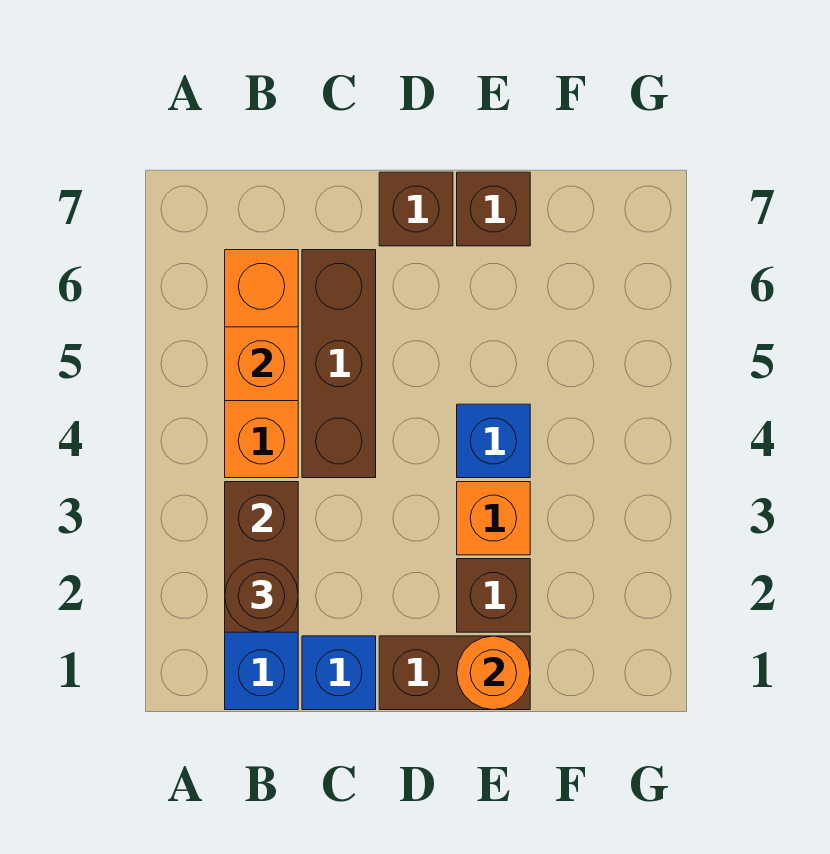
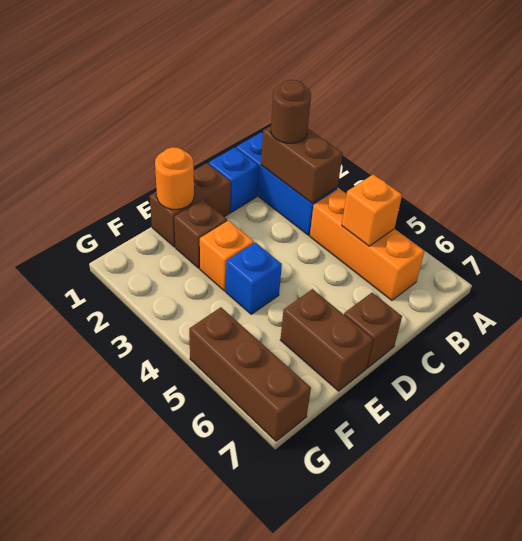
brown 1x3 brick [302,250,376,478] -> brown 1x3 brick moved to [189,307,311,441]
brown 1x1 brick [457,172,530,246] -> brown 1x2 brick [280,289,373,391]

